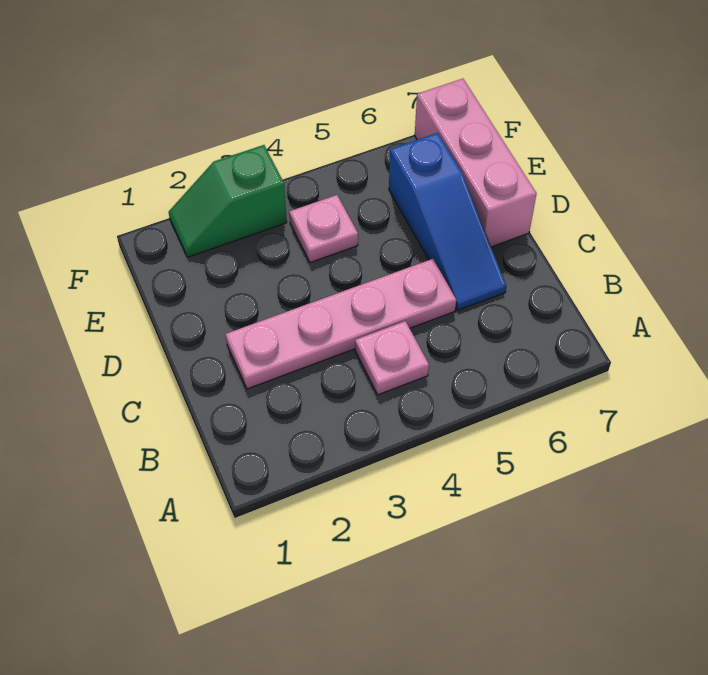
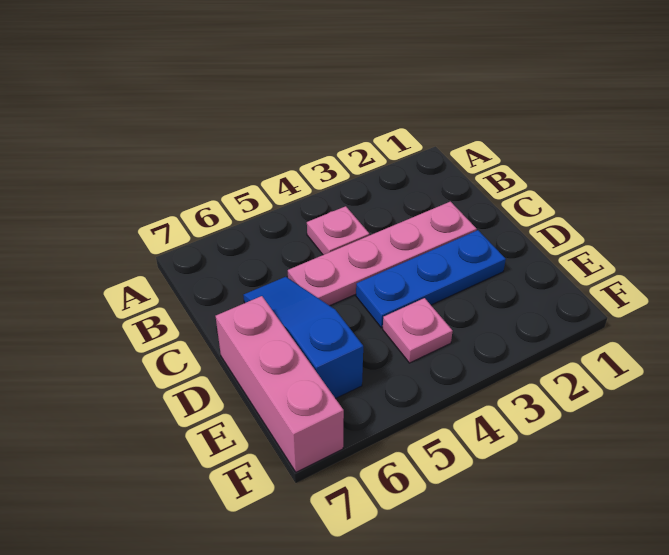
none -> blue 1x3 plate [356,230,506,328]
green 1x2 slope [169,145,287,257] -> none

